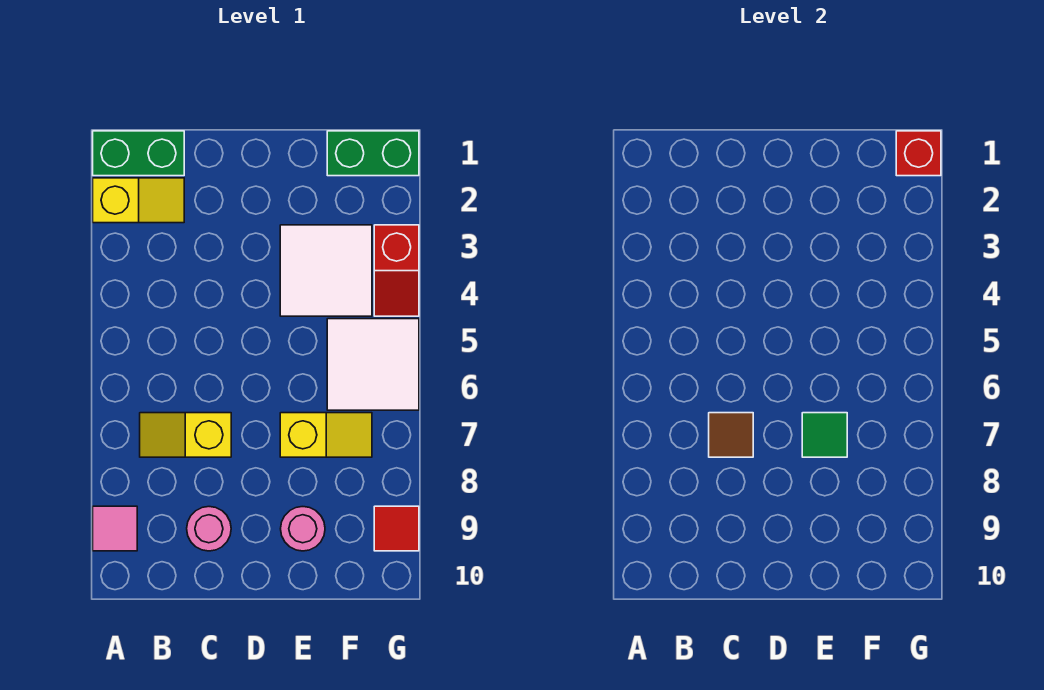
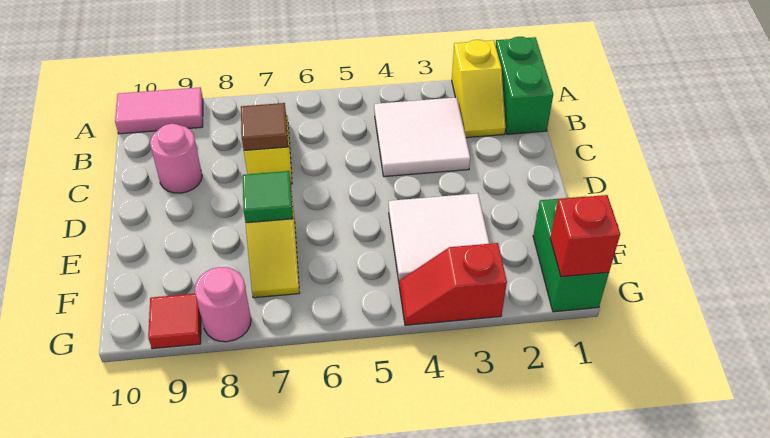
pink 1x1 tile [93,506,137,551] -> pink 1x2 tile [115,87,203,134]
pink 1x1 round brick [281,507,325,551] -> pink 1x1 round brick moved to [195,267,251,342]
white 2x2 tile [327,319,419,410] -> white 2x2 tile moved to [374,97,470,177]

